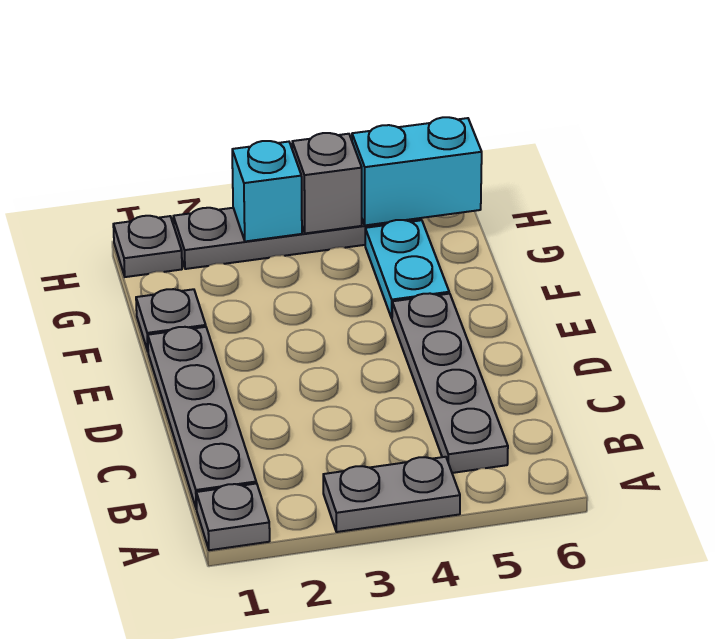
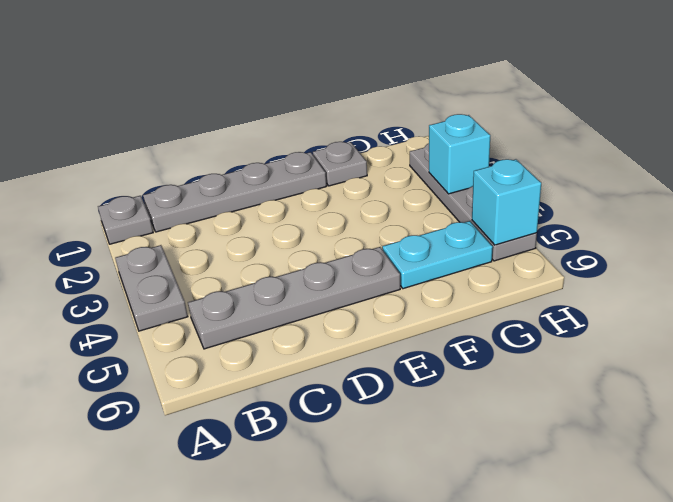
grey 1x1 plate [113,216,182,277] -> none
grey 1x1 brick [292,133,362,233] -> none
cyan 1x2 brick [352,117,482,225] -> cyan 1x1 brick [472,159,541,245]

